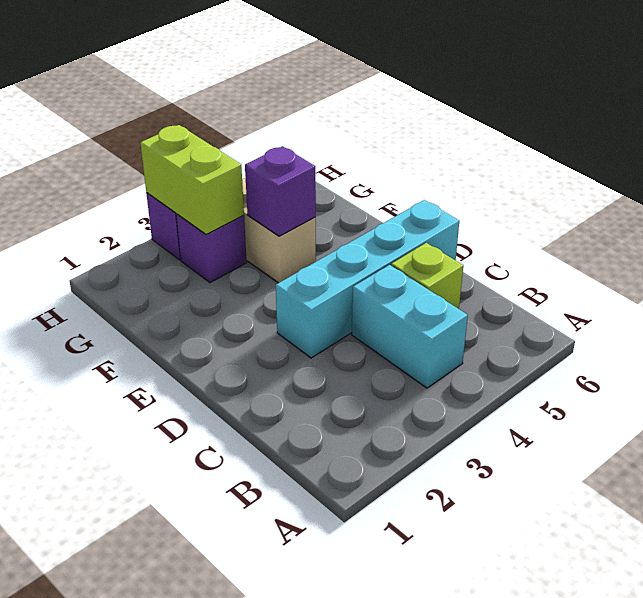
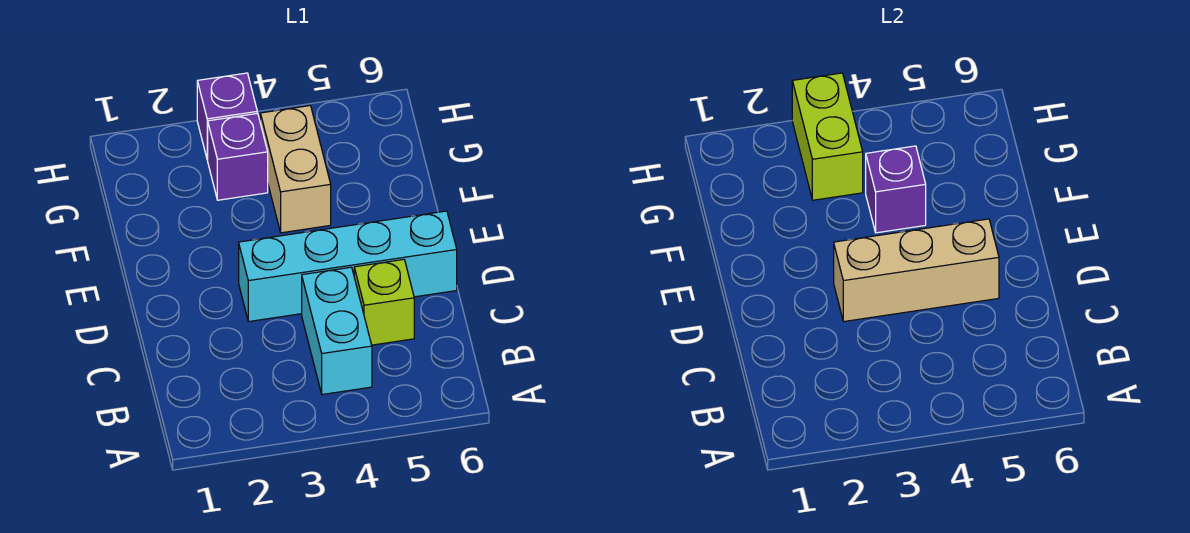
none -> tan 1x3 brick [834,219,999,321]

